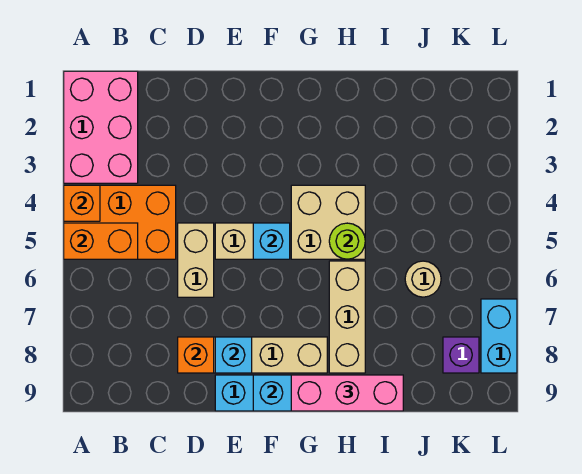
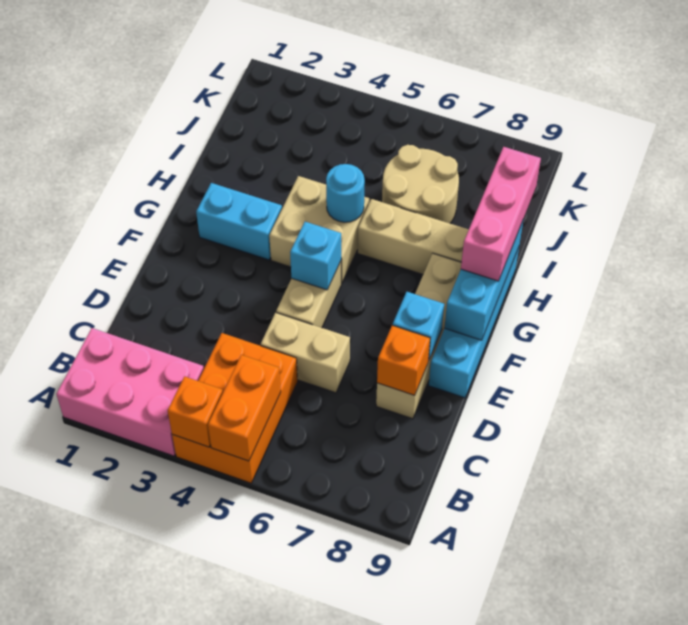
lime 1x1 round brick [329,223,365,259] -> cyan 1x1 round brick [326,164,365,222]
tan 1x1 round brick [405,261,441,297] -> tan 2x2 round brick [382,145,459,223]
purple 1x1 brick [443,337,479,373] -> none
cyan 1x2 brick [481,299,517,373] -> cyan 1x2 brick moved to [196,183,282,260]

